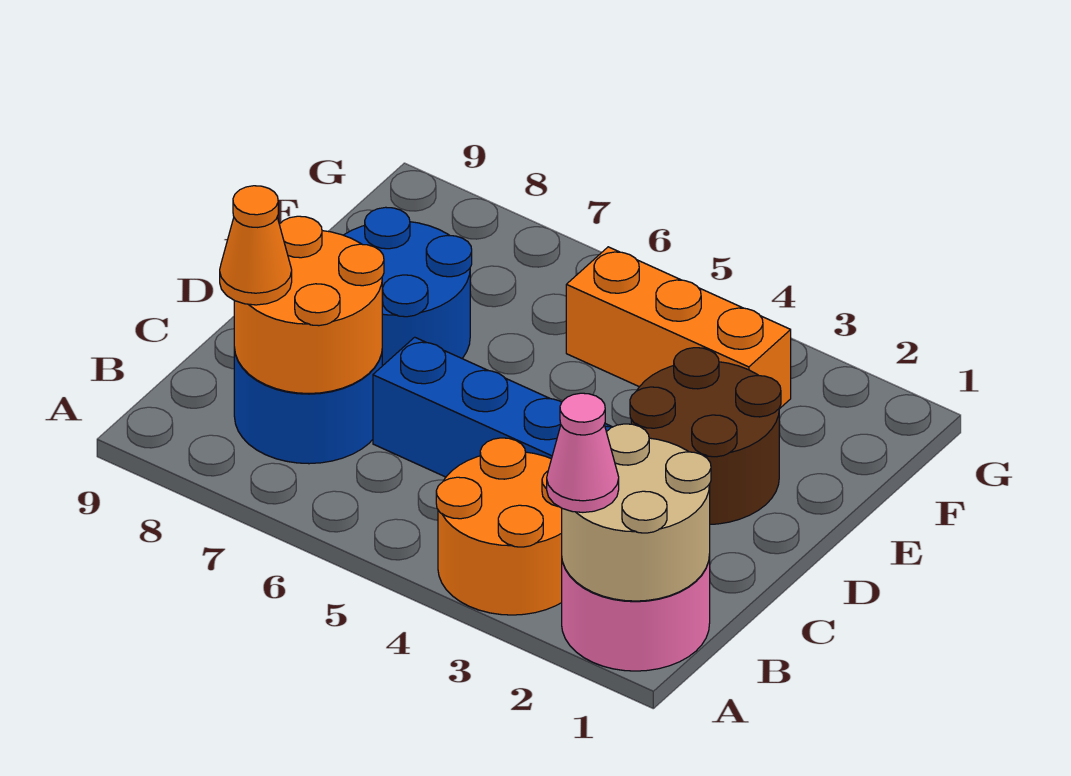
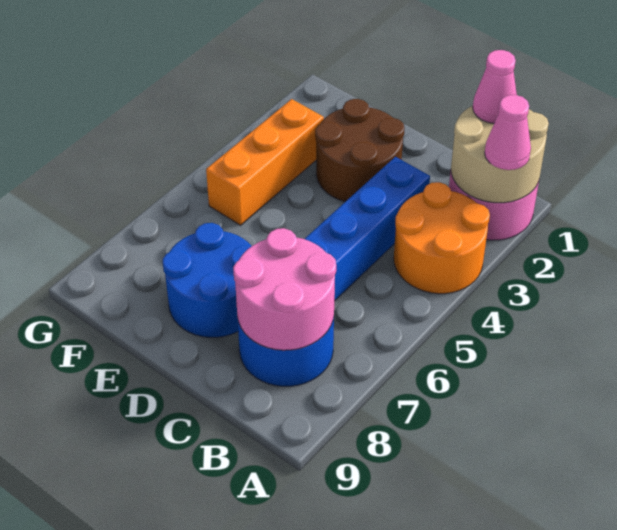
none -> pink 1x1 cone [473,50,517,123]
orange 2x2 round brick [234,216,384,393] -> pink 2x2 round brick [233,228,336,350]
orange 1x1 cone [220,186,292,305] -> none

